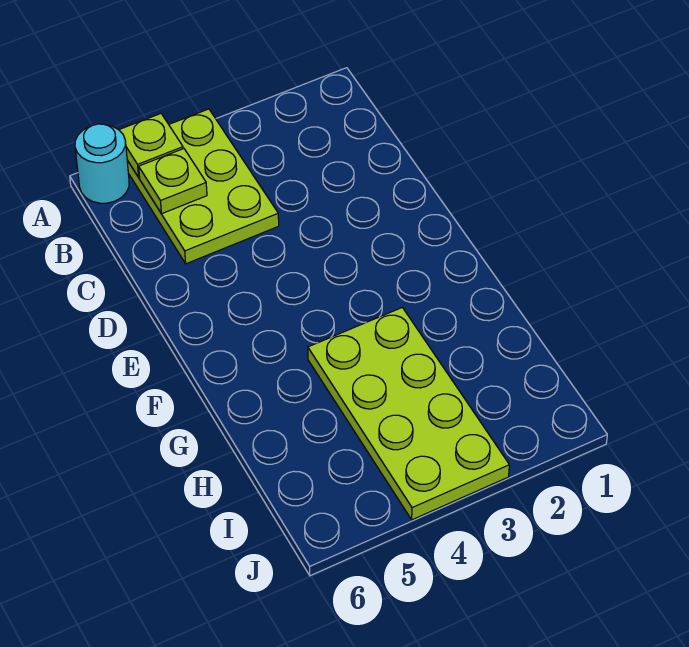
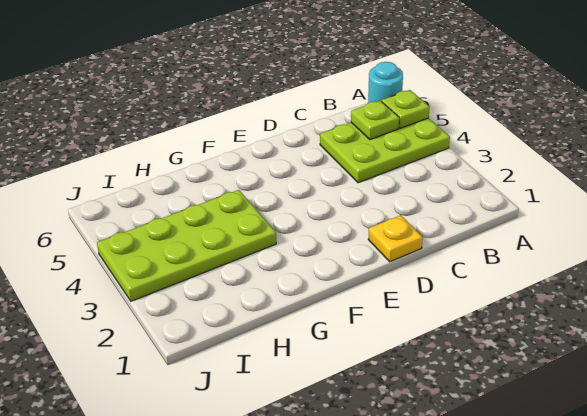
none -> yellow 1x1 plate [368,215,423,262]

